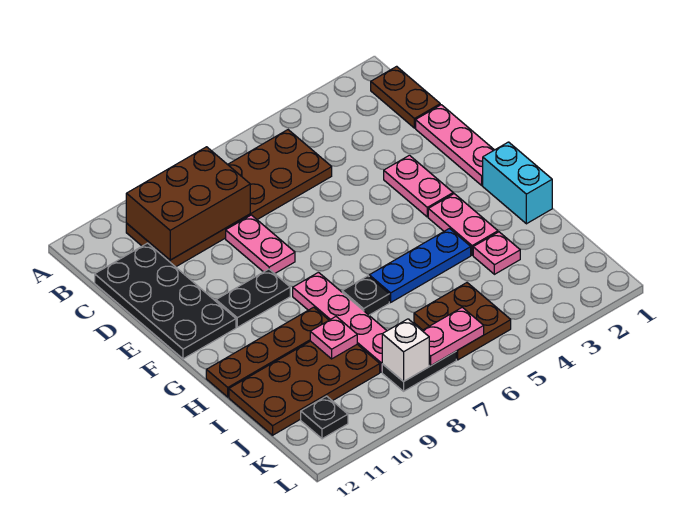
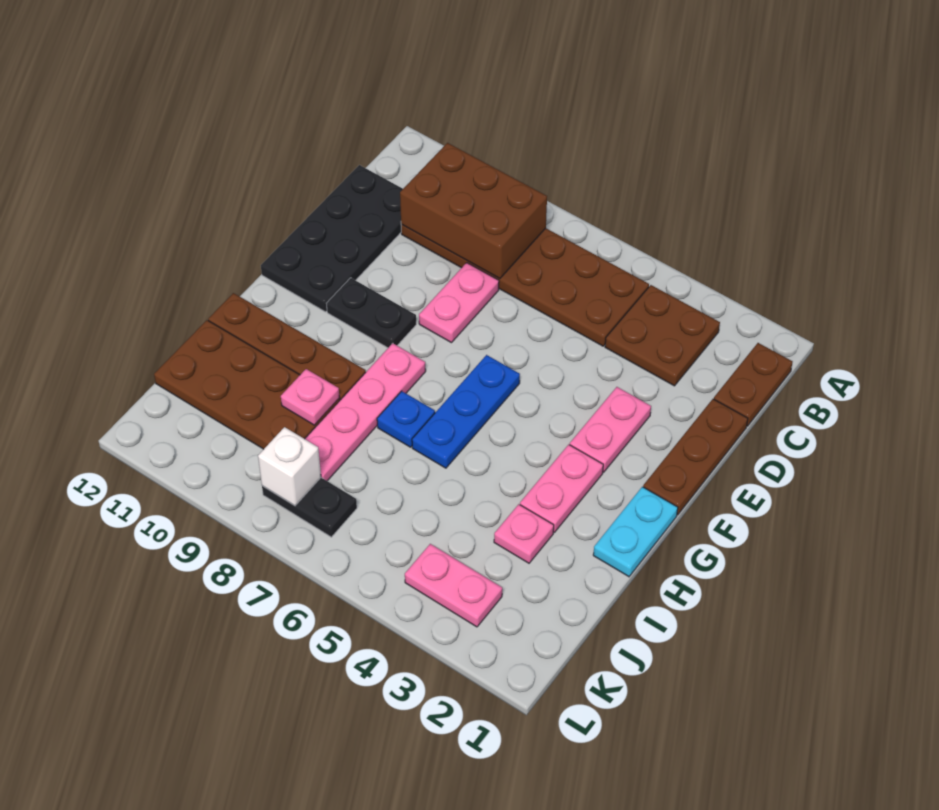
pink 1x3 plate [416,105,494,185] -> brown 1x3 plate [643,399,748,515]
cyan 1x2 brick [483,142,552,224] -> cyan 1x2 plate [593,487,678,577]
blue 1x3 plate [369,229,471,302] -> blue 1x3 plate turned to [412,355,520,468]
black 1x1 plate [342,276,389,315] -> blue 1x1 plate [377,391,435,447]
brown 2x2 plate [414,283,511,360] -> brown 2x2 plate moved to [605,285,720,386]
pink 1x2 plate [422,307,484,366] -> pink 1x2 plate moved to [405,544,502,627]
black 1x1 plate [301,396,348,439] -> none

